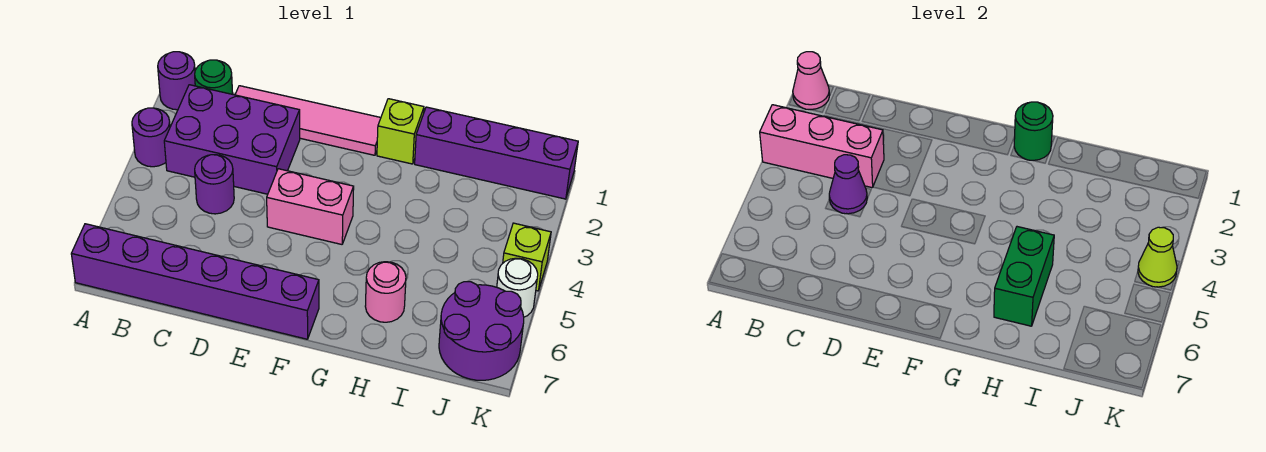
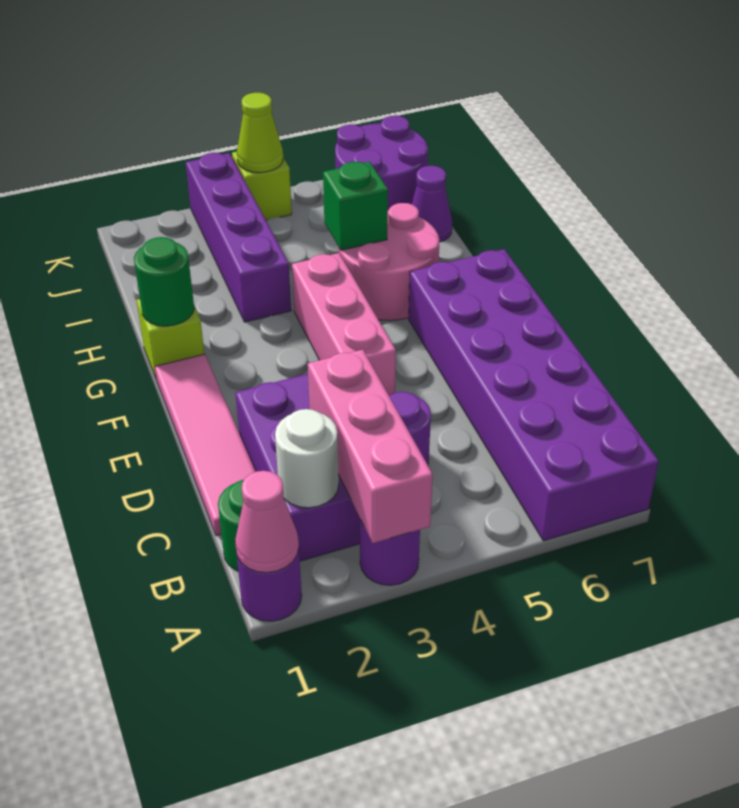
purple 1x6 brick [71,224,319,339] -> purple 2x6 brick [409,249,659,541]
purple 1x1 cone [829,155,867,214] -> purple 1x1 cone moved to [412,166,452,242]
pink 1x2 brick [267,169,354,244] -> pink 1x3 brick [292,253,396,396]
purple 1x4 brick [415,107,578,199] -> purple 1x4 brick moved to [186,153,291,322]
green 1x2 brick [994,227,1054,326] -> green 1x1 brick [323,162,388,250]
pink 1x1 round brick [365,262,406,322] -> pink 2x2 round brick [338,203,439,321]
white 1x1 round brick [497,258,538,317] -> white 1x1 round brick moved to [275,409,339,508]

